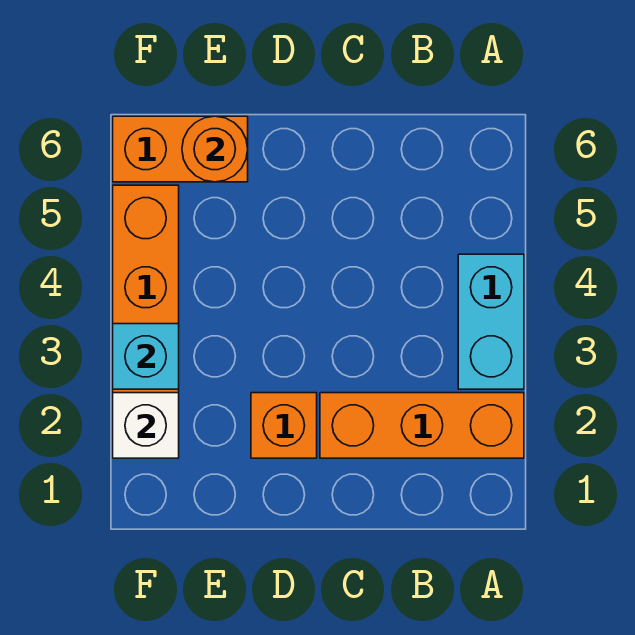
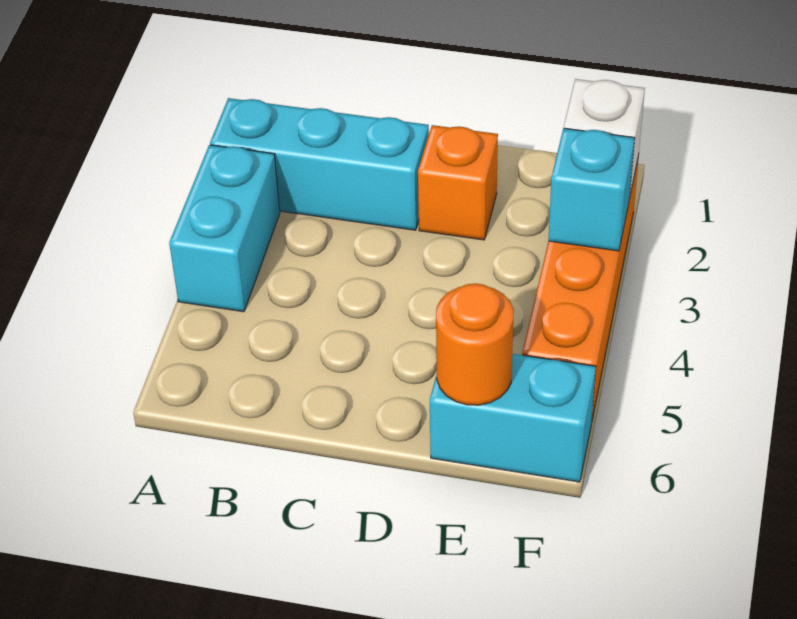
orange 1x3 brick [320,393,524,458] -> cyan 1x3 brick [210,98,429,230]
orange 1x2 brick [113,116,248,182] -> cyan 1x2 brick [430,354,596,482]

